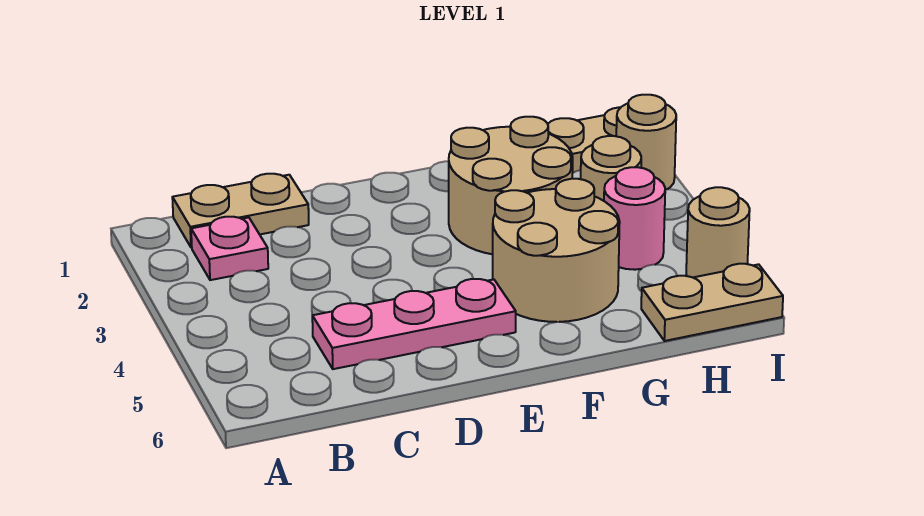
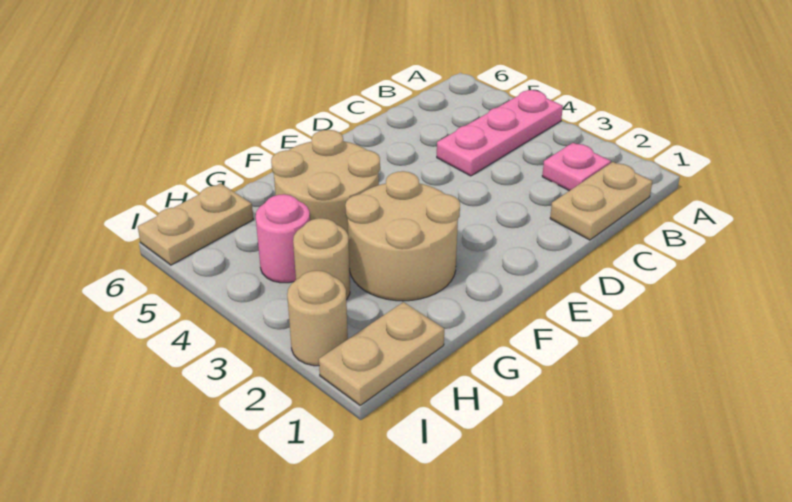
pink 1x3 plate [312,279,516,369] -> pink 1x3 plate moved to [437,90,563,176]
tan 1x1 round brick [686,187,750,277] -> none

